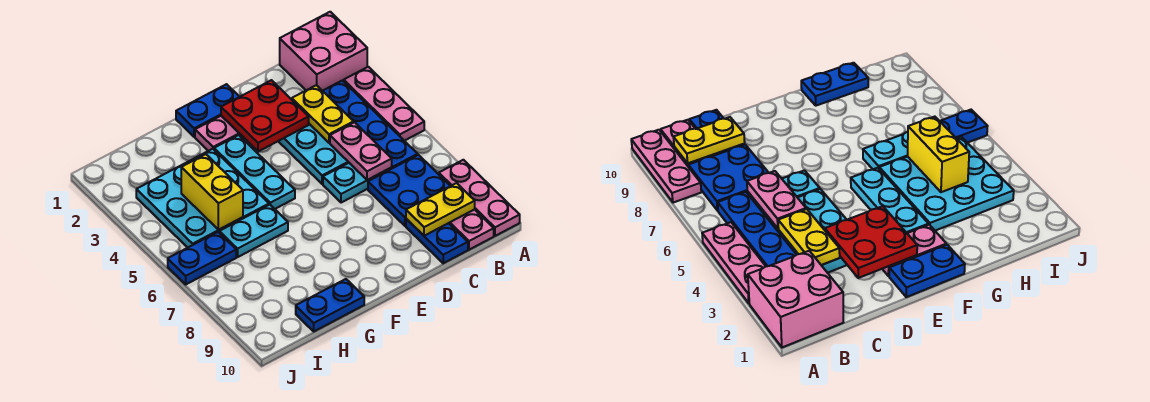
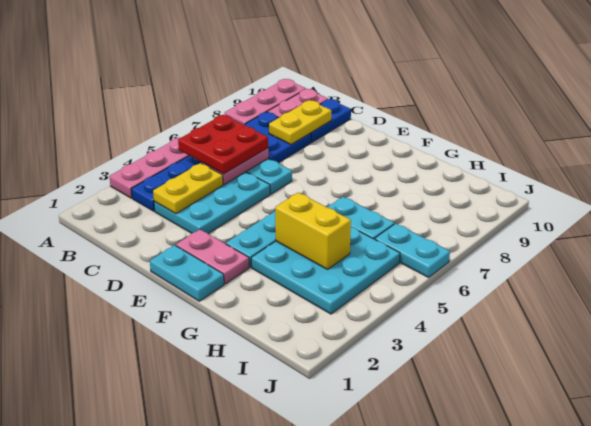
pink 2x2 brick [280,12,367,91] -> none
yellow 1x2 plate [406,183,475,236] -> yellow 1x2 plate turned to [269,100,332,145]
red 2x2 plate [221,80,309,152] -> red 2x2 plate moved to [178,115,268,174]
blue 1x2 plate [176,84,239,137] -> cyan 1x2 plate [150,245,224,301]
blue 1x2 plate [296,279,364,331] -> none
yellow 1x2 brick [181,154,243,230] -> yellow 1x2 brick turned to [275,193,351,269]
blue 1x2 plate [168,232,236,284] -> cyan 1x2 plate [375,224,450,277]

